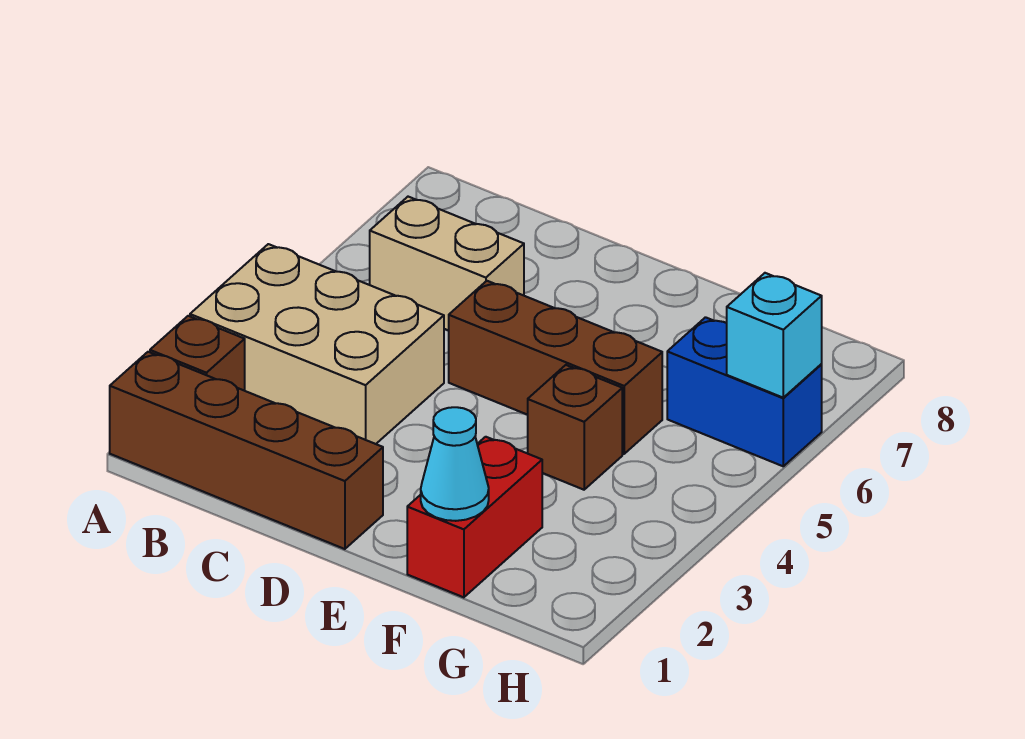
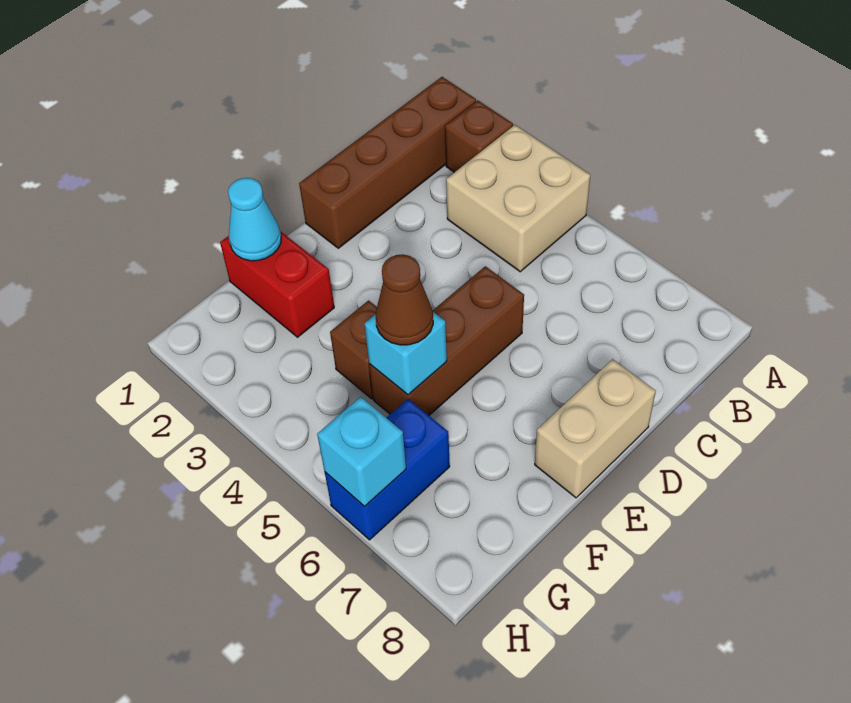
tan 2x3 brick [190,244,444,444] -> tan 2x2 brick [446,125,590,272]
tan 1x2 brick [370,197,524,331] -> tan 1x2 brick moved to [535,359,656,498]
none -> cyan 1x1 brick [364,312,447,395]
none -> brown 1x1 cone [376,254,433,345]

